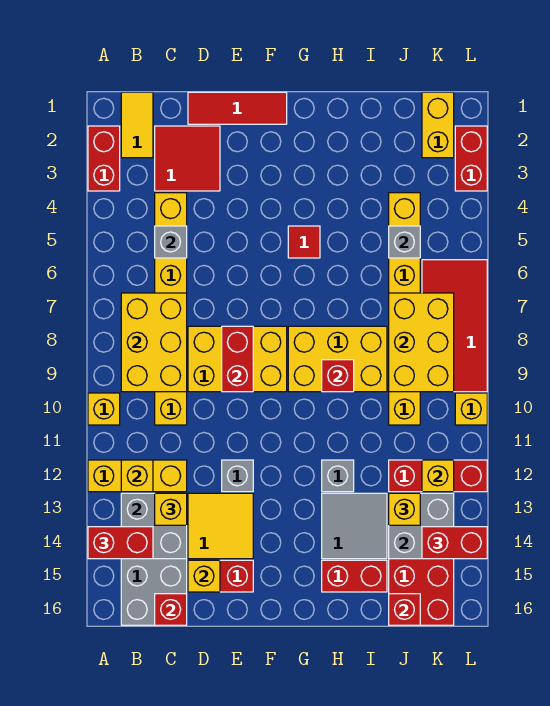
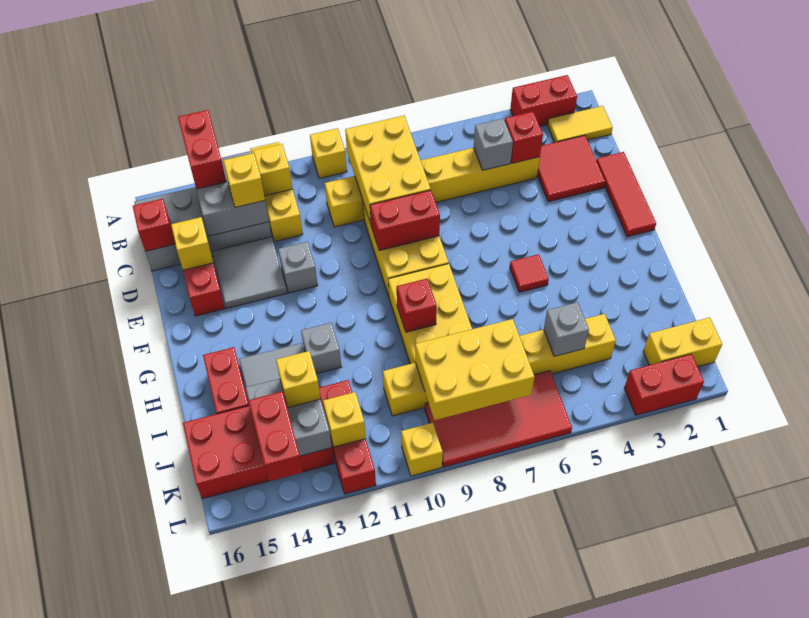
yellow 2x3 brick [121,293,187,392] -> yellow 2x3 brick turned to [345,116,431,224]
yellow 2x2 tile [188,493,253,559] -> grey 2x2 tile [212,237,287,308]
red 1x1 brick [389,594,420,625] -> red 1x1 brick moved to [505,112,543,163]

